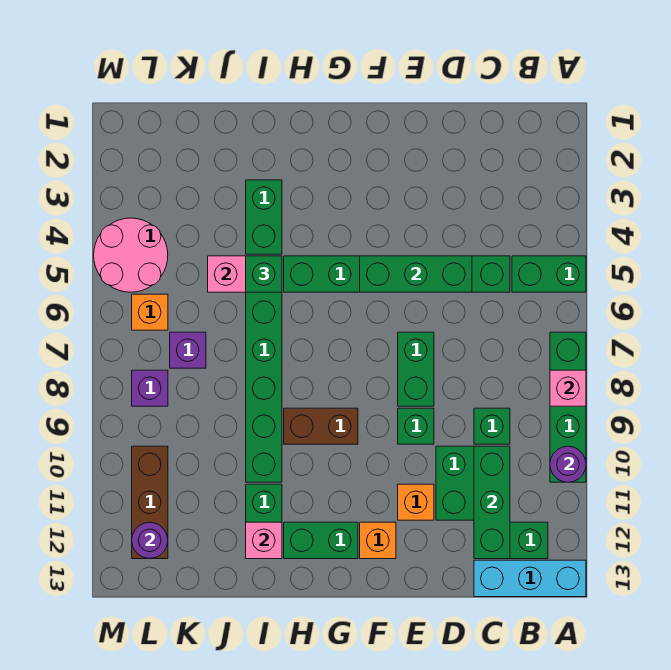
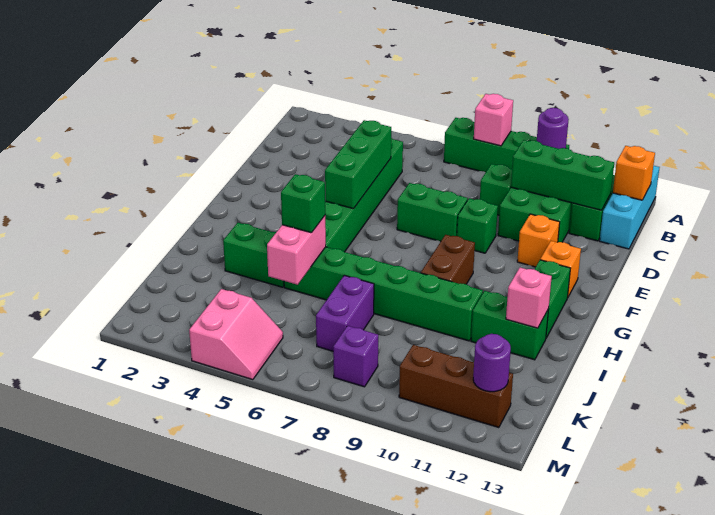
green 1x2 brick [512,256,586,292] -> none
purple 1x1 brick [170,332,206,368] -> purple 1x2 brick [316,275,374,351]
pink 2x2 round brick [94,218,168,292] -> pink 2x2 slope [189,289,283,380]
orange 1x1 brick [132,294,168,330] -> orange 1x1 brick moved to [613,146,655,200]

